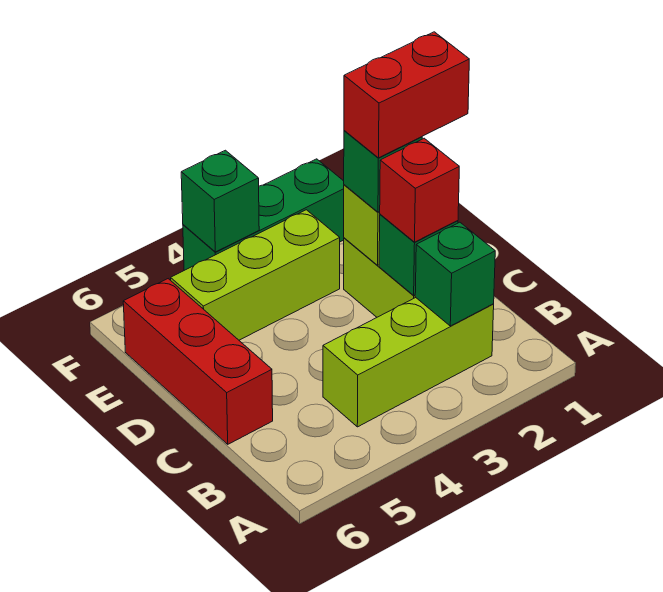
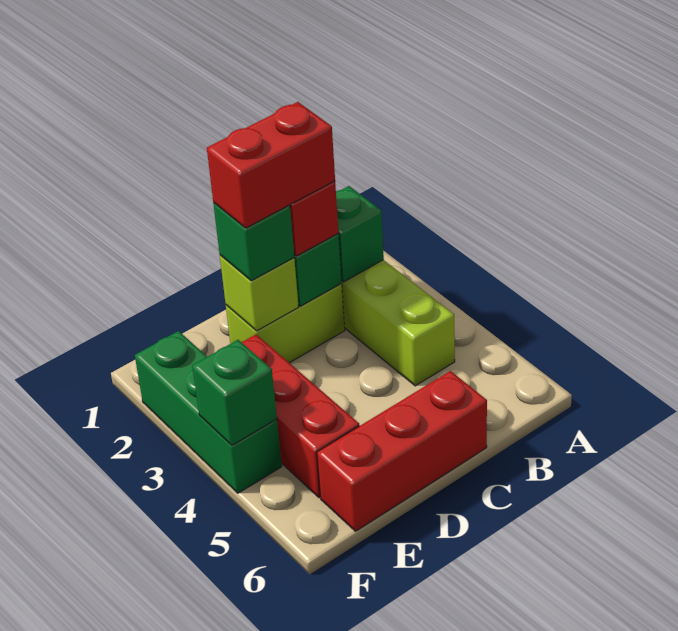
red 1x2 brick [344,32,469,158] -> red 1x2 brick turned to [207,102,335,228]
lime 1x3 brick [171,210,340,340] -> red 1x3 brick [242,334,359,498]

